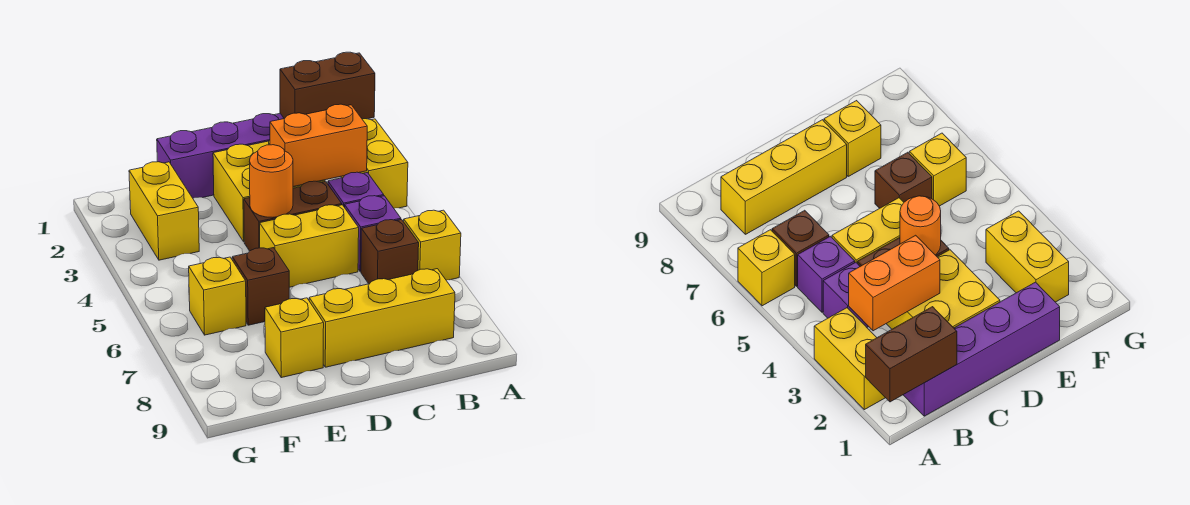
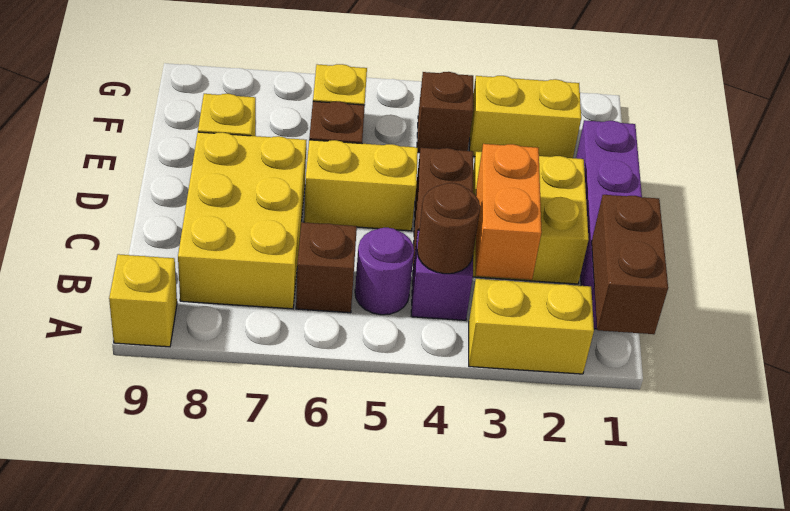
yellow 1x1 brick [404,210,461,280] -> yellow 1x1 brick moved to [109,254,177,347]
none -> brown 1x1 round brick [417,183,480,274]
purple 1x1 brick [345,196,401,271] -> purple 1x1 round brick [355,228,414,315]
yellow 1x3 brick [309,269,455,367] -> yellow 2x3 brick [178,132,306,309]
yellow 1x2 brick [260,205,359,287] -> yellow 1x2 brick turned to [304,140,418,231]
orange 1x1 round brick [250,145,293,217] -> none
none -> brown 1x1 brick [417,72,473,153]

